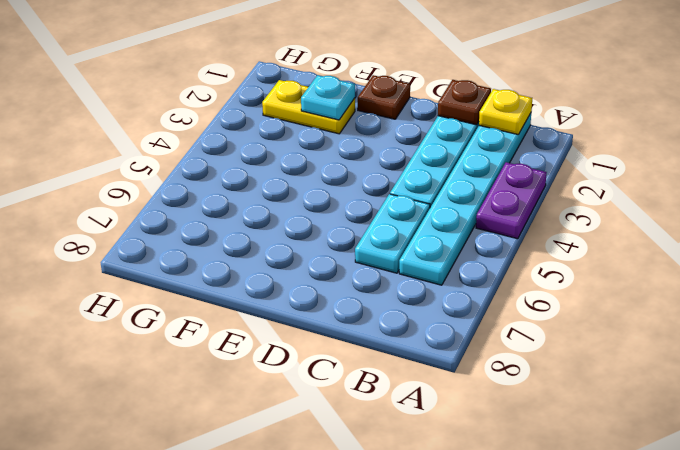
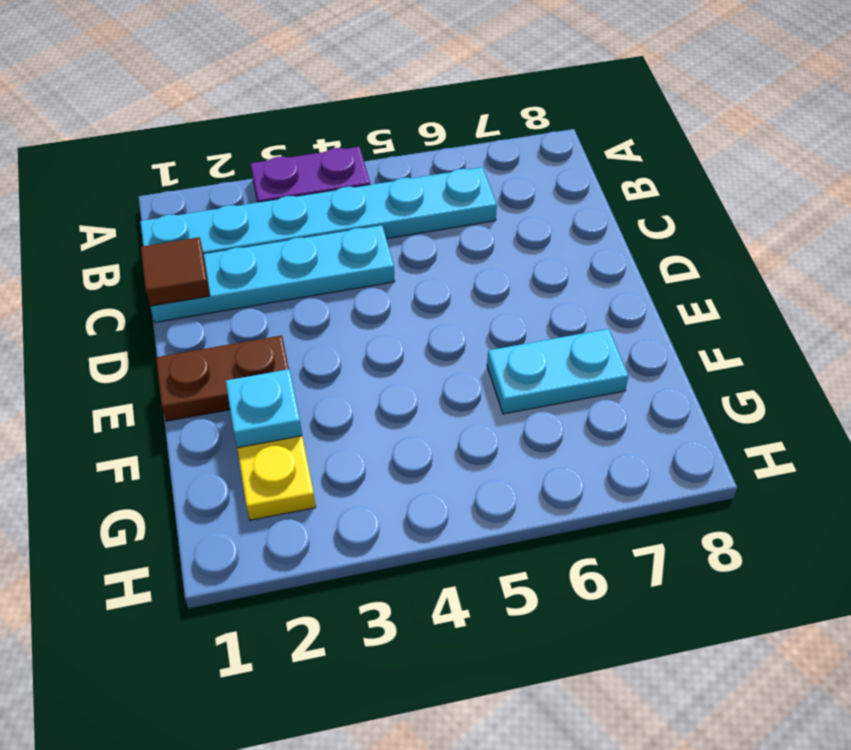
yellow 1x1 plate [479,89,532,135] -> none
brown 1x1 plate [438,80,491,125] -> brown 1x1 tile [141,237,210,306]
cyan 1x2 plate [355,194,430,273] -> cyan 1x2 plate moved to [487,329,629,414]
brown 1x1 plate [358,75,410,119] -> brown 1x2 plate [156,336,289,421]

